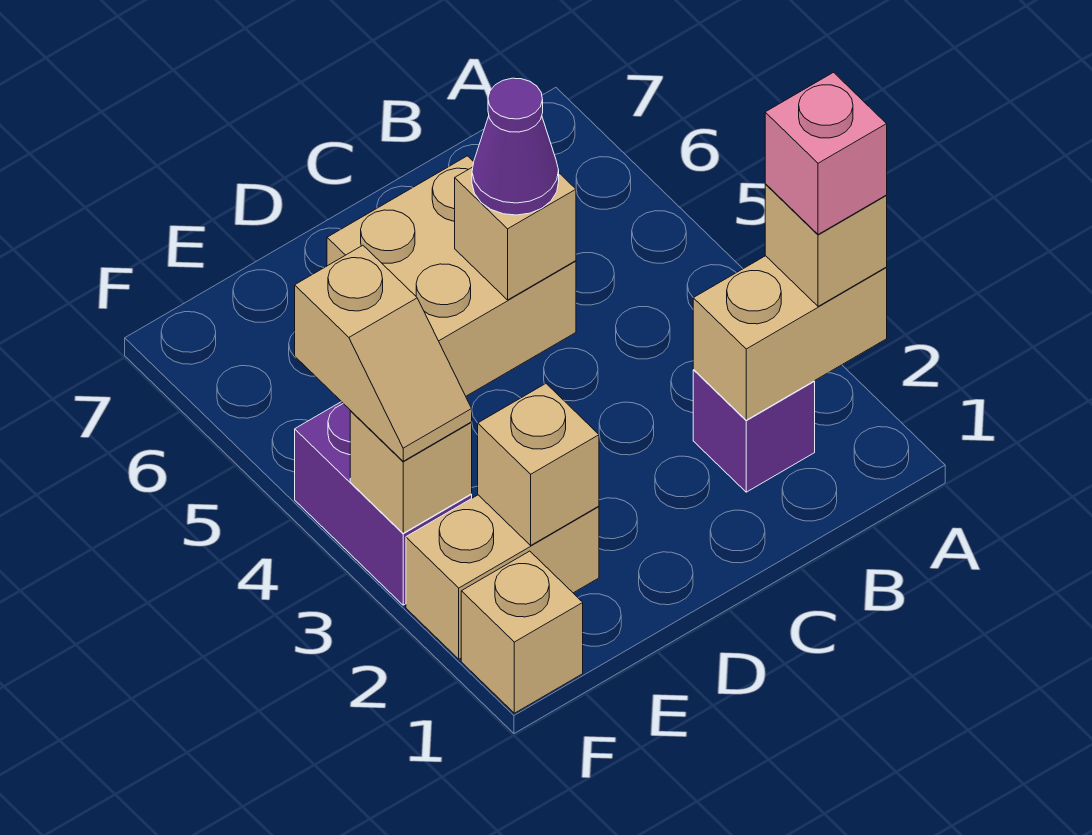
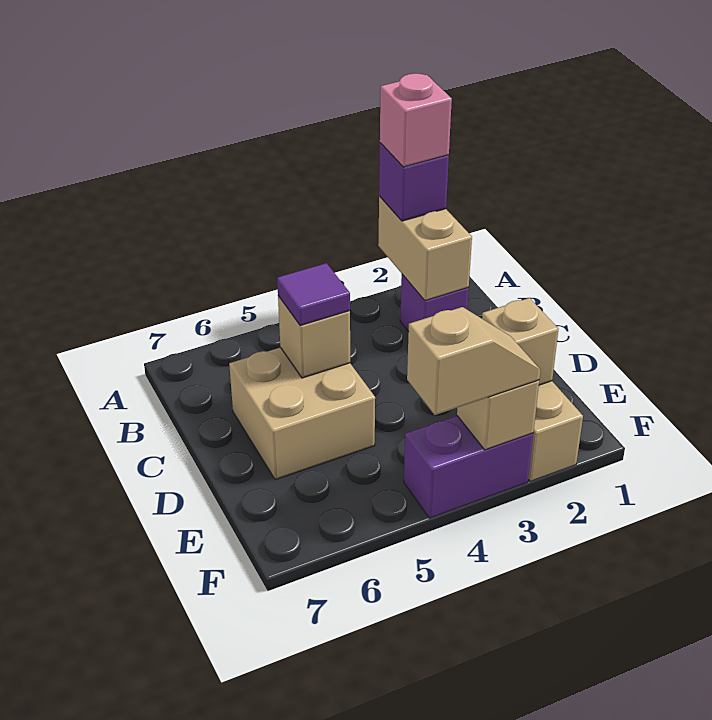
tan 1x1 brick [765,184,887,306] -> purple 1x1 brick [379,143,449,221]
purple 1x1 cone [472,78,559,215] -> purple 1x1 tile [277,263,350,326]
tan 1x1 brick [461,551,583,713] -> none

